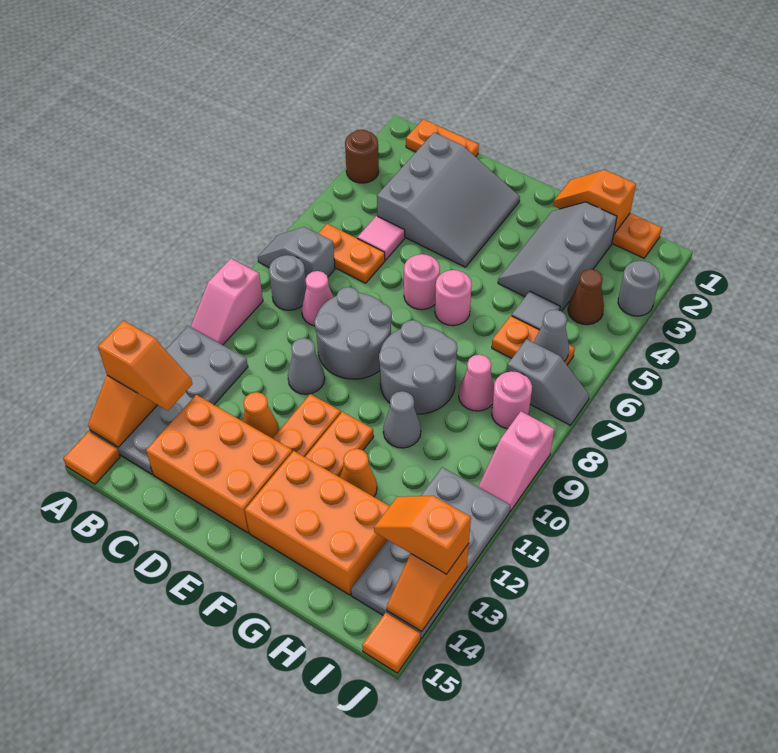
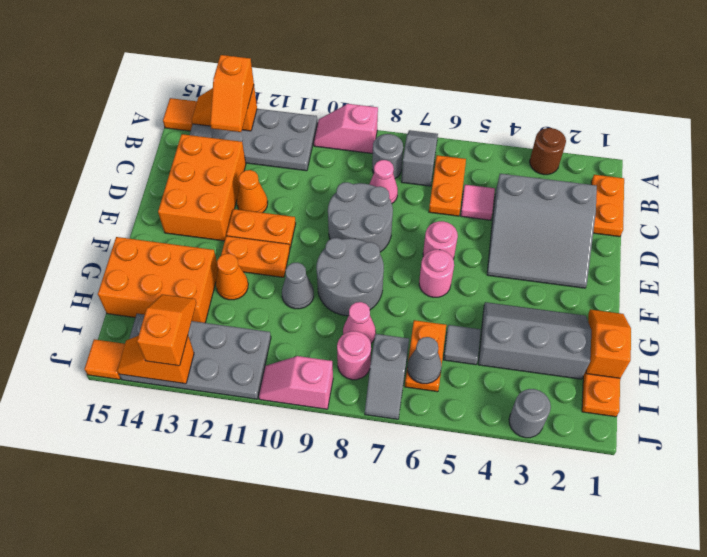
grey 1x1 cone [288,338,325,394] -> none
orange 2x3 brick [245,451,390,595] -> orange 2x3 brick turned to [98,237,218,323]
brown 1x1 cone [568,269,604,325] -> none

